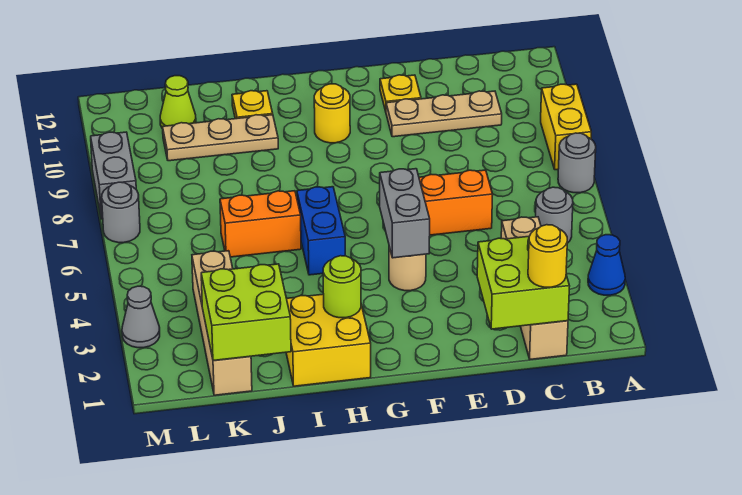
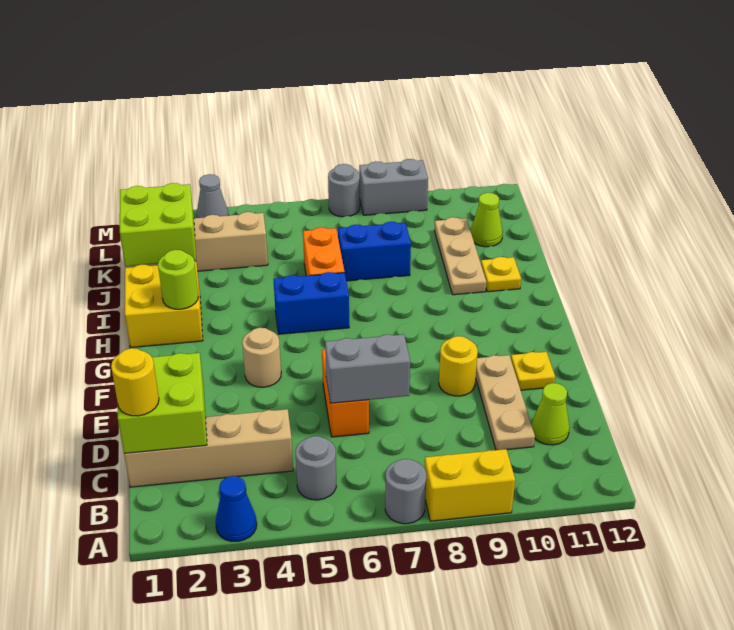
none -> lime 1x1 cone [531,383,570,445]
grey 1x2 brick [380,169,430,258] -> grey 1x2 brick moved to [325,334,410,403]
yellow 1x1 round brick [314,84,350,143] -> yellow 1x1 round brick moved to [439,336,478,396]
none -> blue 1x2 brick [338,222,411,281]

